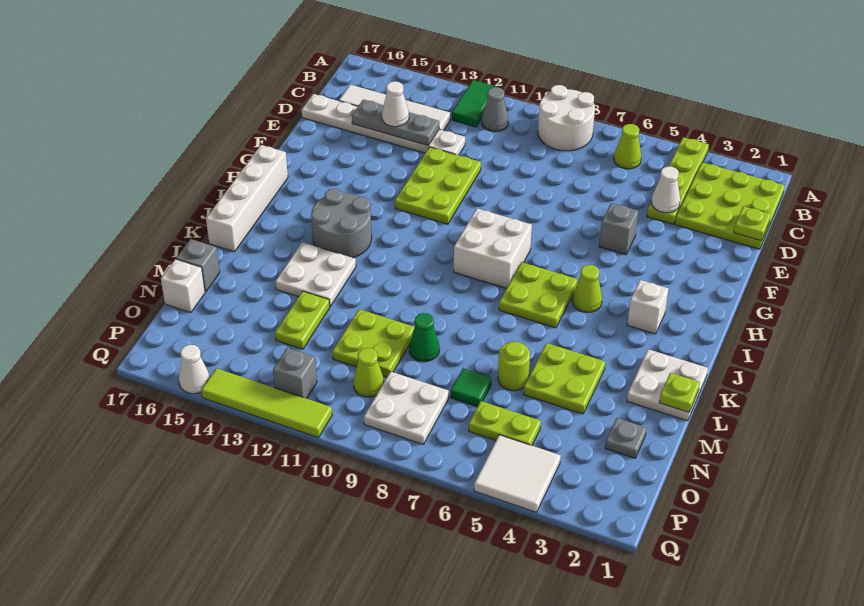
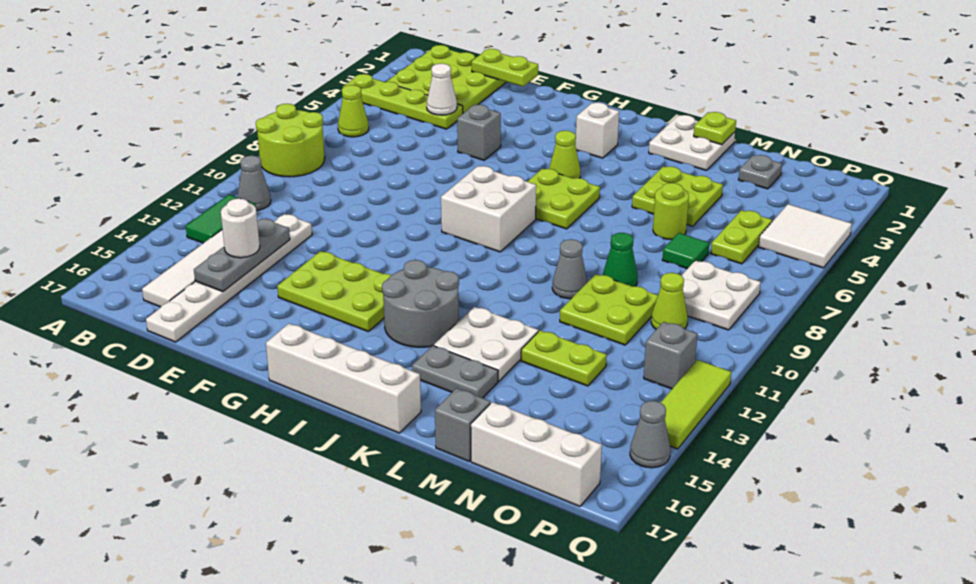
white 2x2 round brick [538,85,595,151] -> lime 2x2 round brick [256,104,325,177]
green 1x2 tile [452,80,497,127] -> green 1x2 tile turned to [186,195,255,243]
lime 1x1 plate [734,206,771,241] -> lime 1x2 plate [472,49,538,87]
white 1x1 cone [382,81,409,127] -> white 1x1 round brick [221,198,260,258]
lime 2x3 plate [395,147,481,224] -> lime 2x3 plate moved to [277,251,391,331]
none -> grey 1x2 plate [412,346,498,398]
none -> grey 1x1 cone [552,239,588,299]
white 1x1 brick [161,259,205,313] -> white 1x3 brick [471,402,602,507]
lime 1x4 tile [201,368,332,438] -> lime 1x3 tile [661,360,731,449]
white 1x1 cone [179,345,210,394] -> grey 1x1 cone [630,401,670,468]

